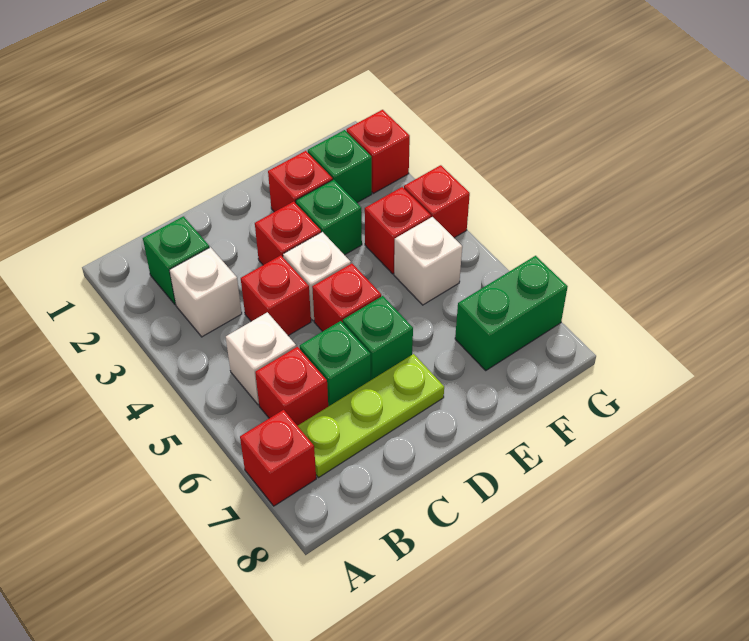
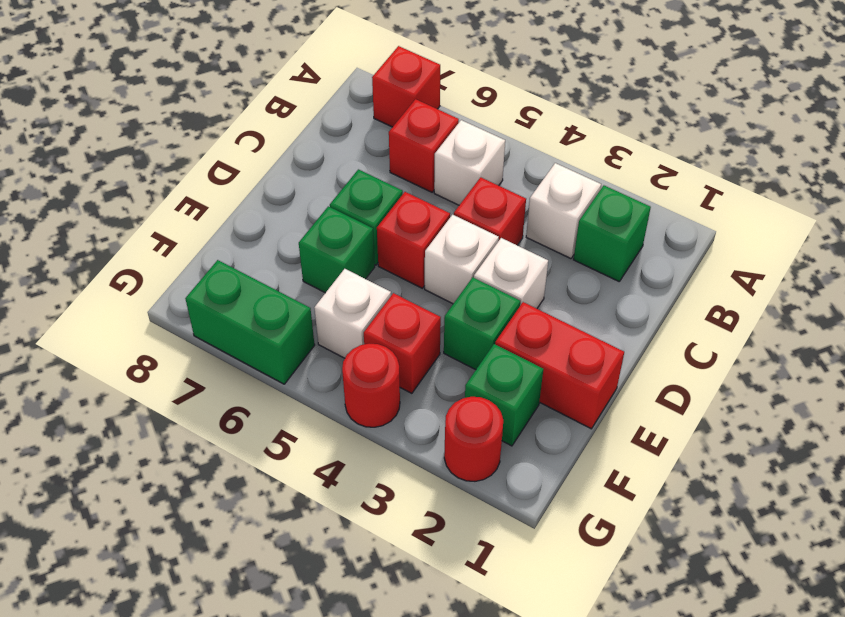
lime 1x3 plate [298,354,444,478] -> none
green 1x1 brick [300,321,371,406] -> green 1x1 brick moved to [299,206,375,293]
red 1x1 brick [255,202,321,265] -> white 1x1 brick [474,238,548,309]
red 1x1 brick [268,151,333,212] -> red 1x2 brick [495,302,624,429]
green 1x2 brick [455,256,568,370] -> green 1x2 brick turned to [185,260,315,384]
red 1x1 brick [346,110,410,193] -> red 1x1 round brick [444,397,503,481]
red 1x1 brick [404,165,470,238] -> red 1x1 round brick [342,344,400,427]

